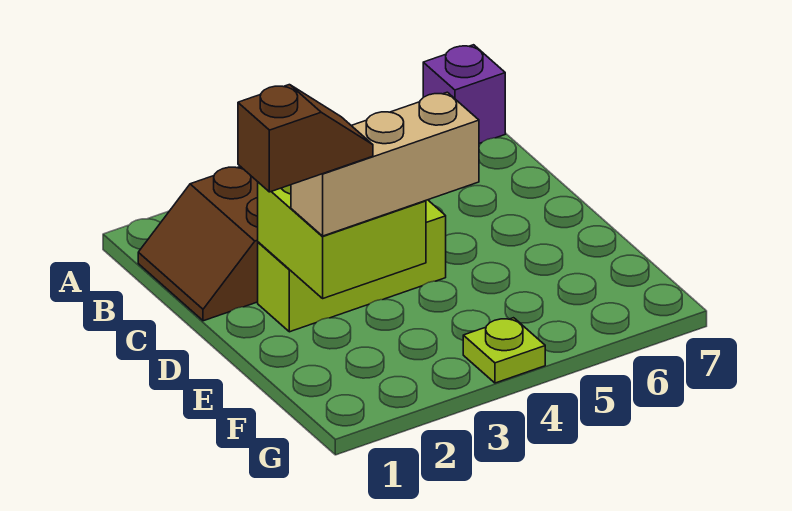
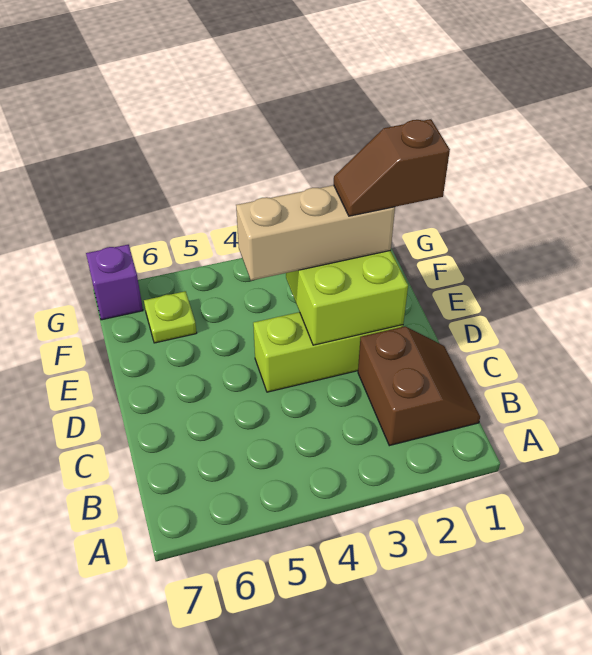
purple 1x1 brick [423,45,505,143] -> purple 1x1 brick moved to [86,245,143,320]
lime 1x1 plate [463,318,545,383] -> lime 1x1 plate moved to [144,291,197,343]

